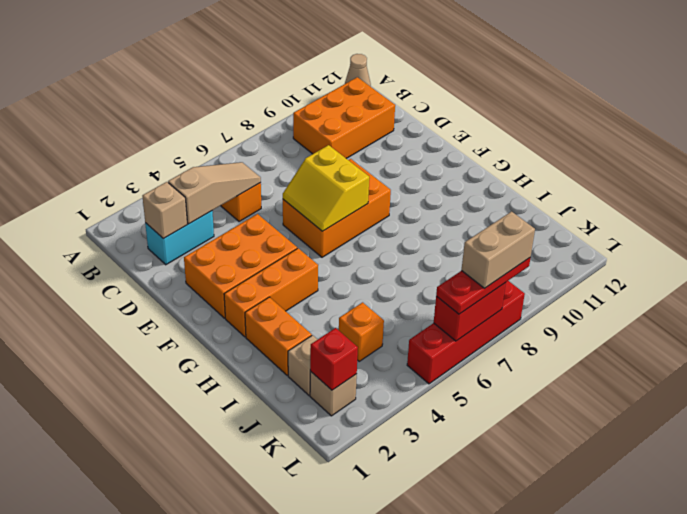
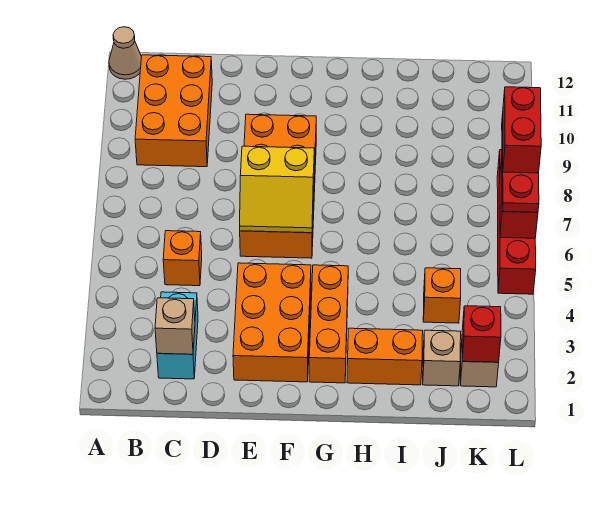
tan 1x3 slope [168,162,261,224] -> none
orange 2x3 brick [283,159,391,257] -> orange 2x4 brick [240,114,316,258]
tan 1x2 brick [462,211,535,288] -> red 1x2 brick [503,87,541,173]

